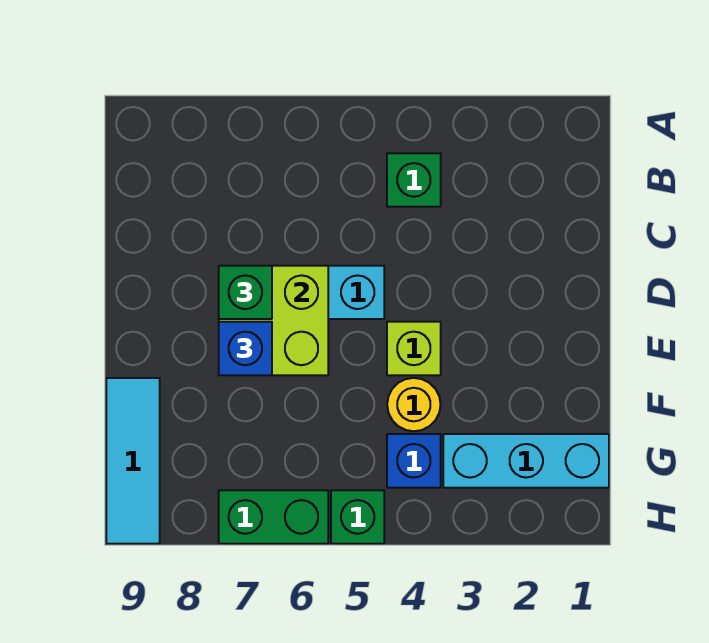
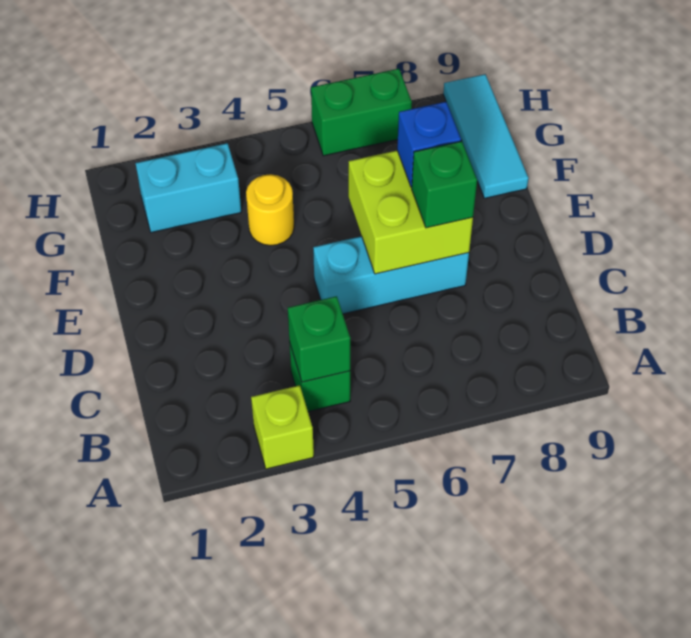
lime 1x1 brick [387,322,441,375] -> lime 1x1 brick moved to [251,385,314,469]
cyan 1x3 brick [443,434,609,488] -> cyan 1x2 brick [135,143,241,232]
blue 1x1 brick [387,434,441,488] -> none
green 1x1 brick [331,490,384,544] -> green 1x1 brick moved to [288,296,350,382]

